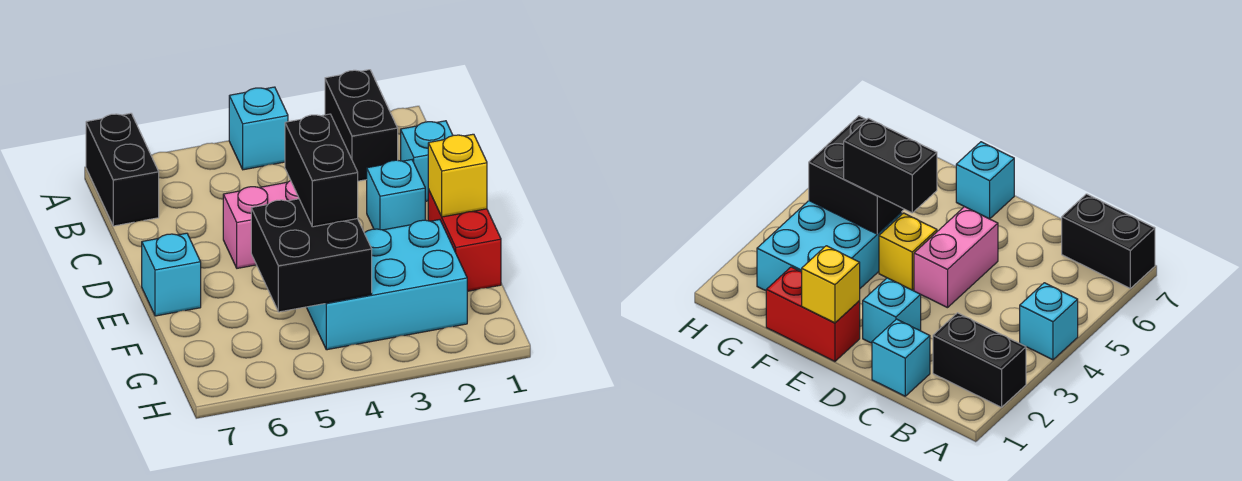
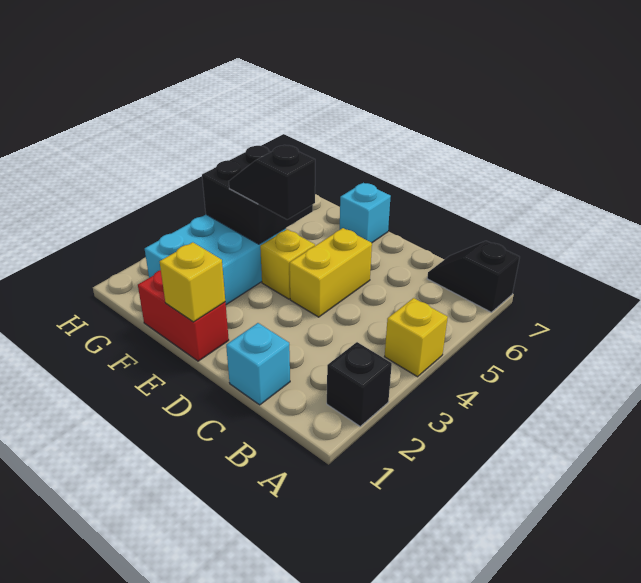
black 1x2 brick [325,70,398,181] -> black 1x1 brick [327,342,392,426]
cyan 1x1 brick [229,87,288,170] -> yellow 1x1 brick [385,298,448,377]
black 1x2 brick [86,113,159,226] -> black 1x2 slope [427,241,520,312]
cyan 1x1 brick [367,160,425,230] -> none
pink 1x2 brick [223,180,299,268] -> yellow 1x2 brick [290,228,372,317]
black 1x2 brick [285,114,358,227] -> black 1x2 slope [229,145,315,219]

